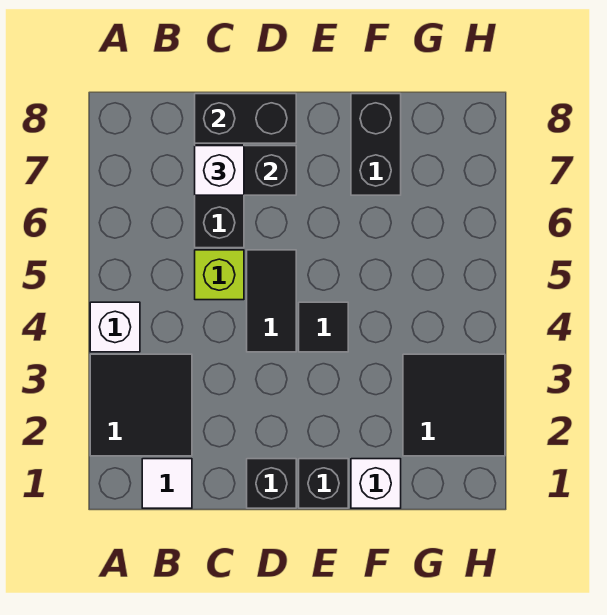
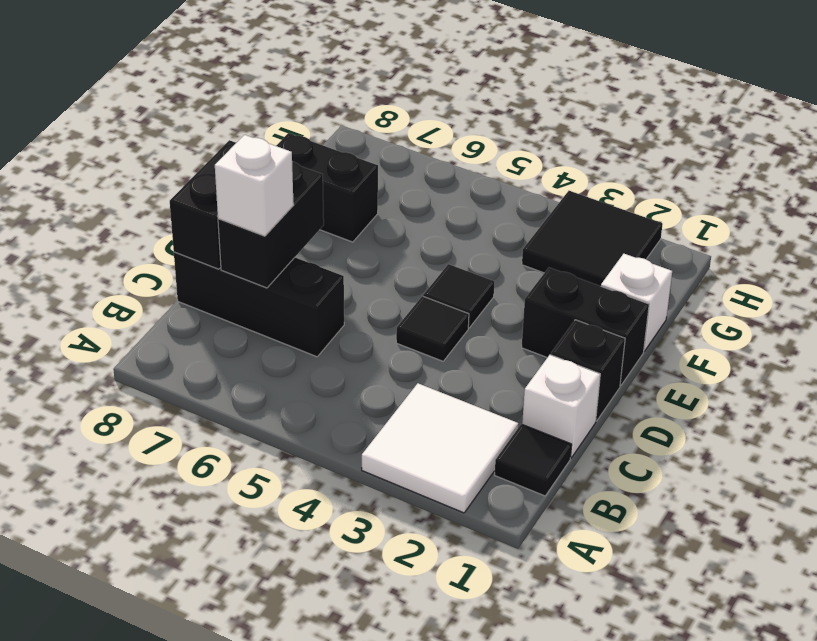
black 2x2 tile [90,354,192,456] -> white 2x2 tile [362,383,518,513]
white 1x1 brick [90,302,140,352] -> white 1x1 brick moved to [522,355,600,458]
white 1x1 tile [142,459,192,508] -> black 1x1 tile [495,424,572,496]
lime 1x1 brick [195,250,244,300] -> none
black 1x2 tile [247,250,296,352] -> black 1x1 tile [396,296,469,361]
black 1x1 brick [299,459,348,508] -> black 1x2 brick [522,268,649,386]

